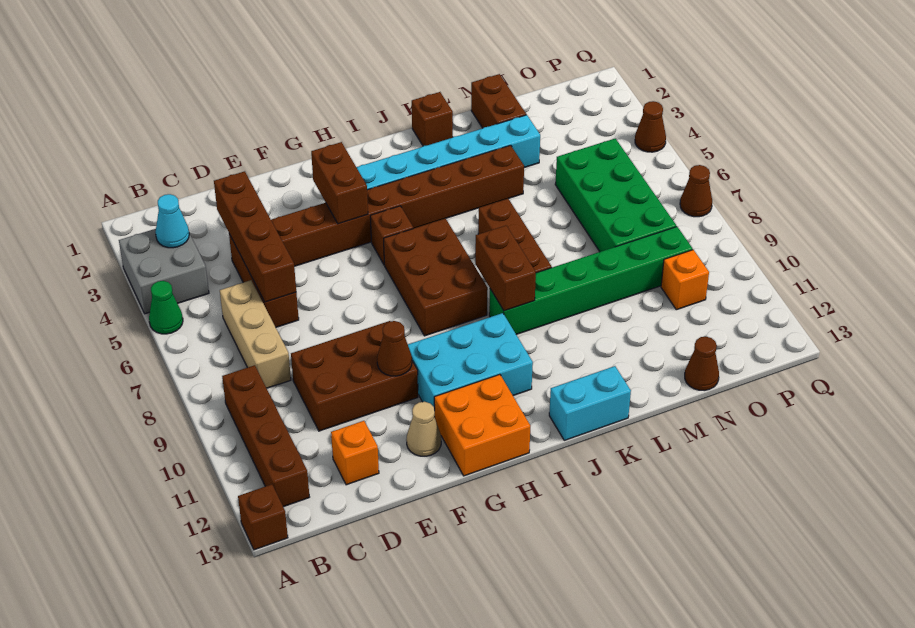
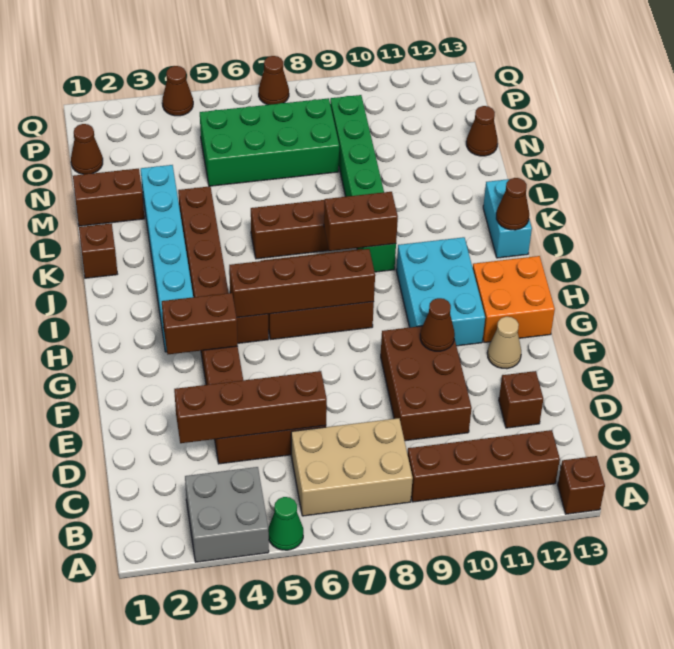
cyan 1x1 cone [155,194,189,248] -> none
tan 1x3 brick [220,280,291,388] -> tan 2x3 brick [291,418,413,516]
orange 1x1 brick [331,421,379,485] -> brown 1x1 brick [499,371,543,428]
none -> brown 1x4 brick [229,249,375,318]
none -> brown 1x1 cone [496,178,529,230]
none -> brown 1x1 cone [71,124,103,174]
orange 1x1 brick [661,250,709,310] -> none

